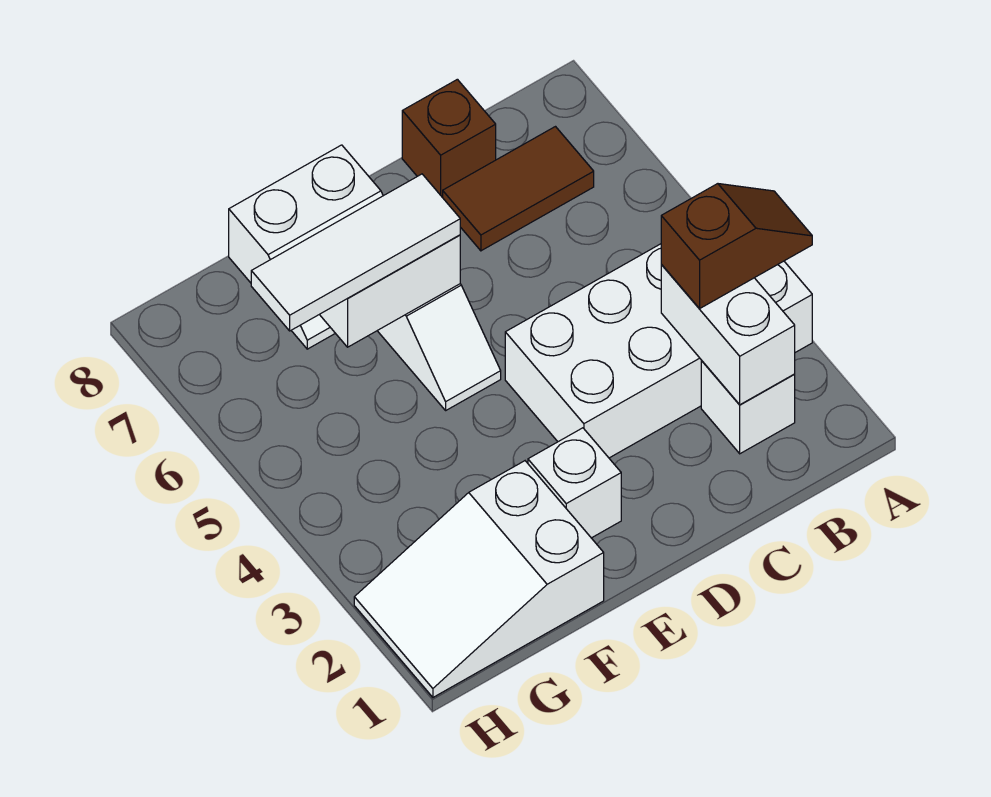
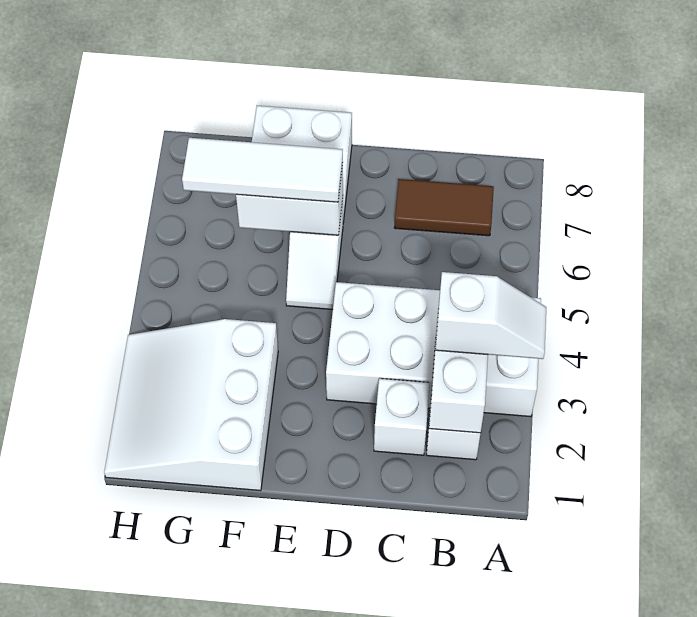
brown 1x2 slope [661,184,812,308] -> white 1x2 slope [435,272,546,359]
brown 1x1 brick [402,79,496,198] -> none
white 1x1 brick [528,428,621,538] -> white 1x1 brick moved to [374,379,430,455]
white 2x3 slope [354,461,604,697] -> white 3x3 slope [104,319,278,491]

